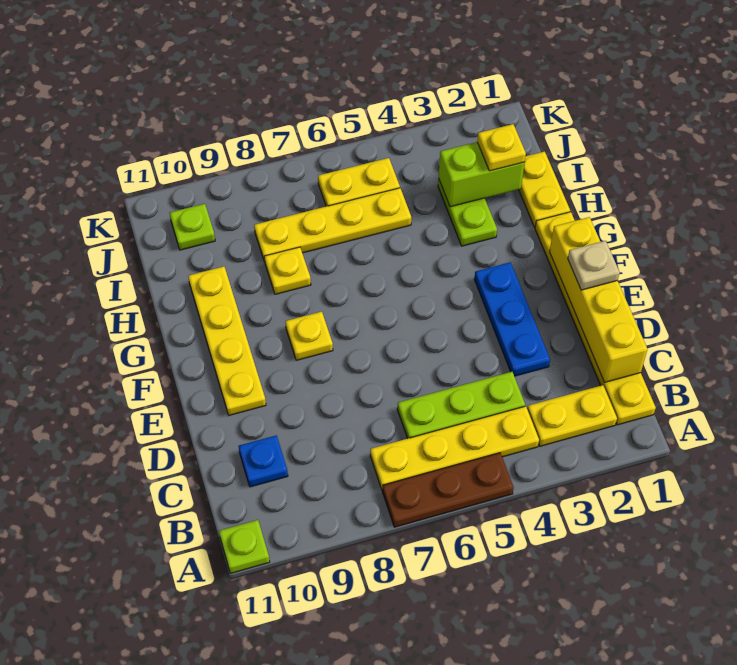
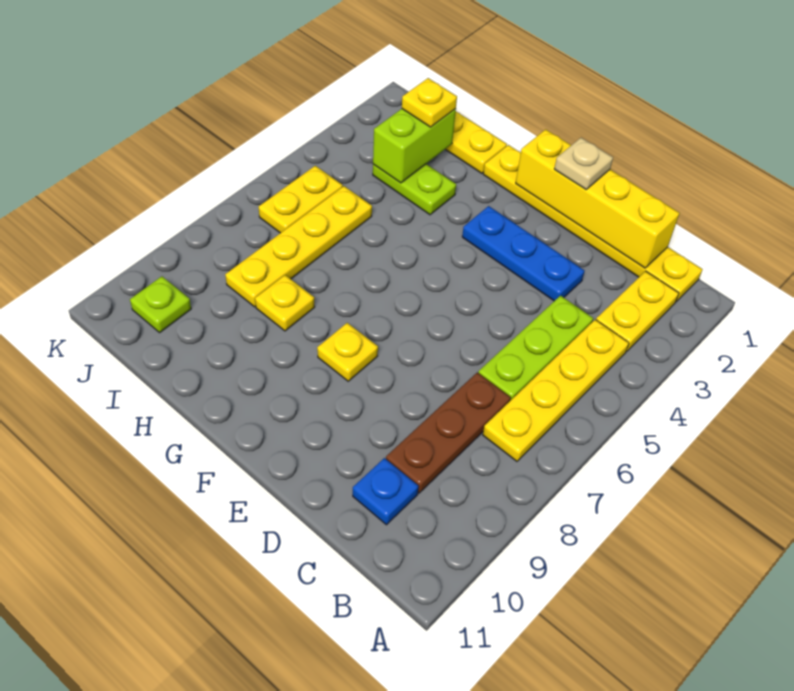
brown 1x3 plate [382,453,514,527] -> brown 1x3 plate moved to [386,372,511,493]
lime 1x1 plate [219,520,270,573] -> none
yellow 1x4 plate [188,266,266,415] -> none

